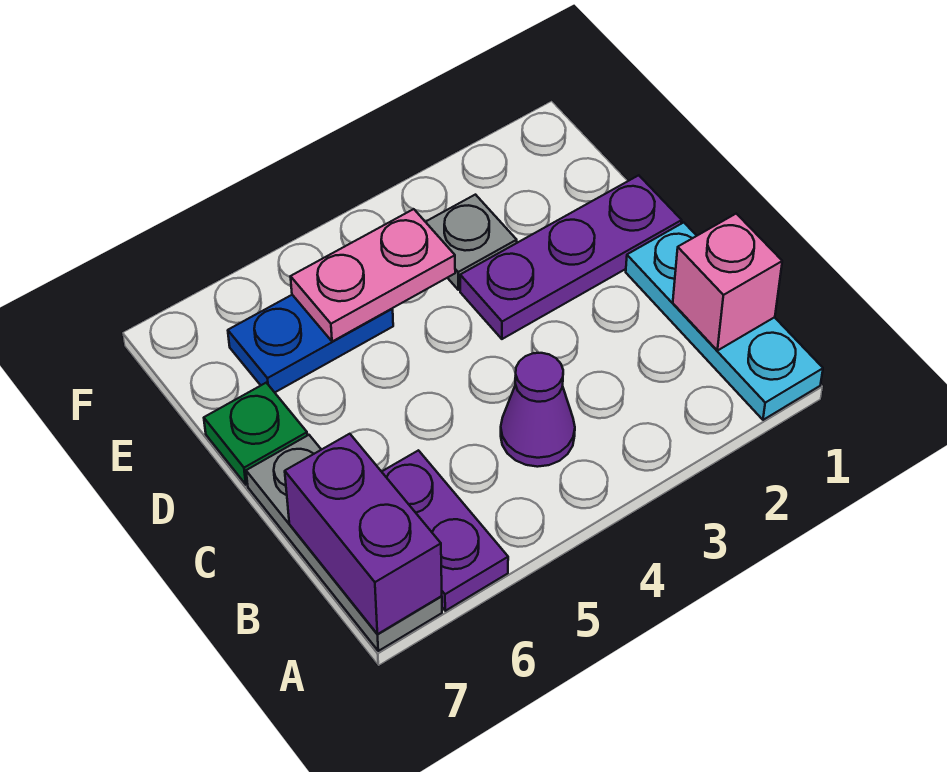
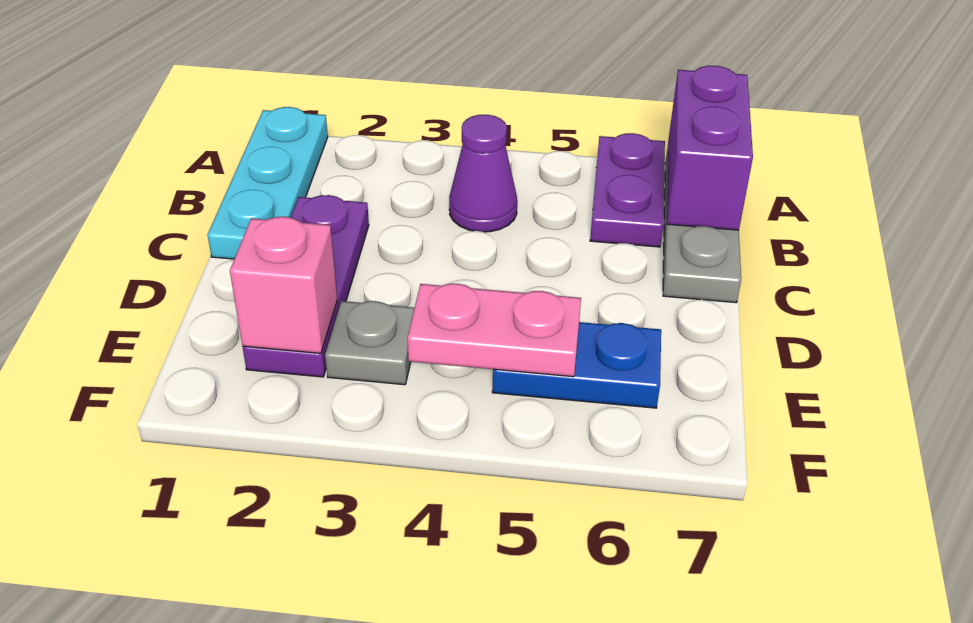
pink 1x1 brick [673,214,782,351] -> pink 1x1 brick moved to [230,217,337,353]
purple 1x3 plate [460,175,682,339] -> purple 1x3 plate turned to [243,195,369,377]
green 1x1 plate [204,383,307,485] -> none

